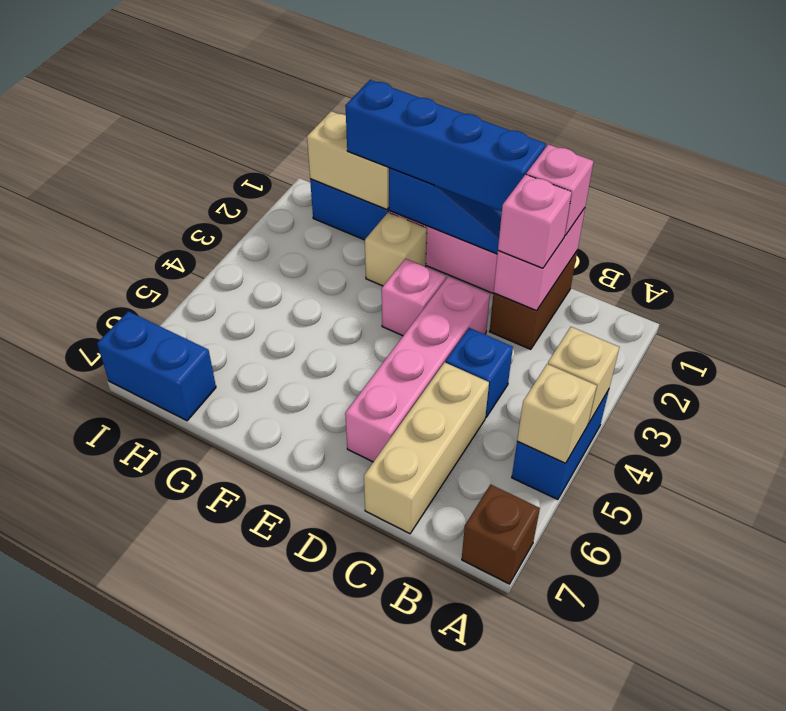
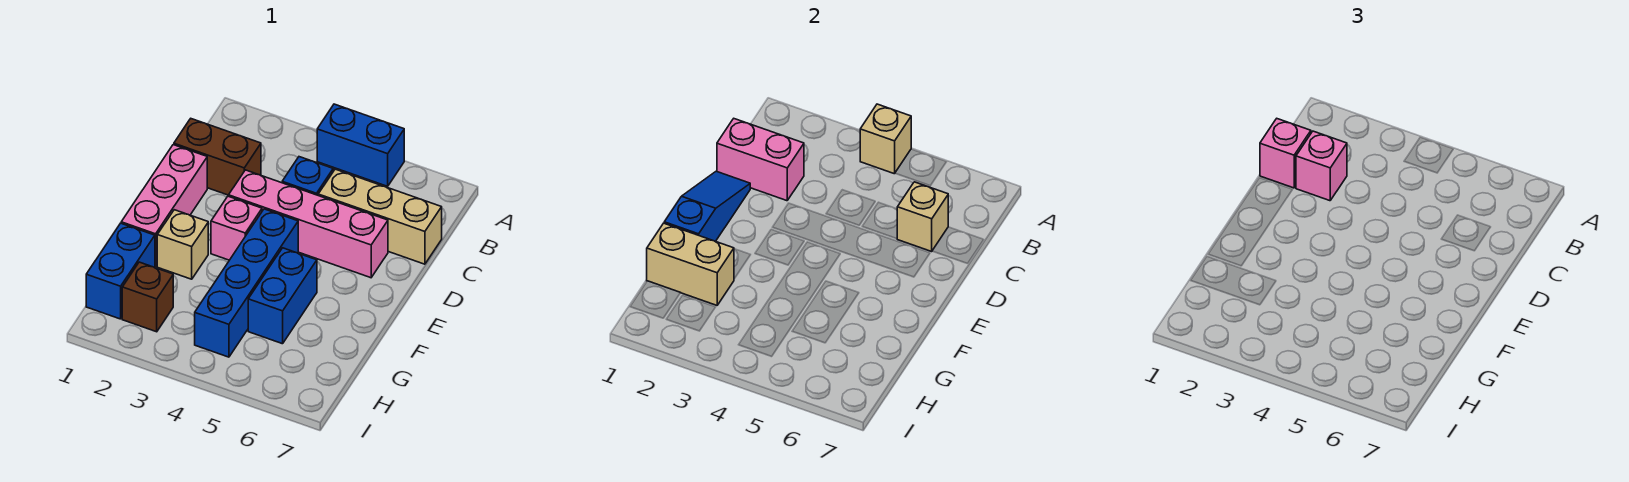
tan 1x1 brick [517,364,597,463] -> tan 1x1 brick moved to [897,182,948,251]
brown 1x1 brick [462,484,540,584] -> brown 1x1 brick moved to [122,262,173,332]
blue 1x4 brick [345,80,546,211] -> blue 1x4 brick moved to [195,209,298,357]
tan 1x2 brick [307,111,389,209] -> tan 1x2 brick turned to [647,223,734,305]
blue 1x2 brick [97,311,216,421] -> blue 1x2 brick moved to [248,248,317,344]

